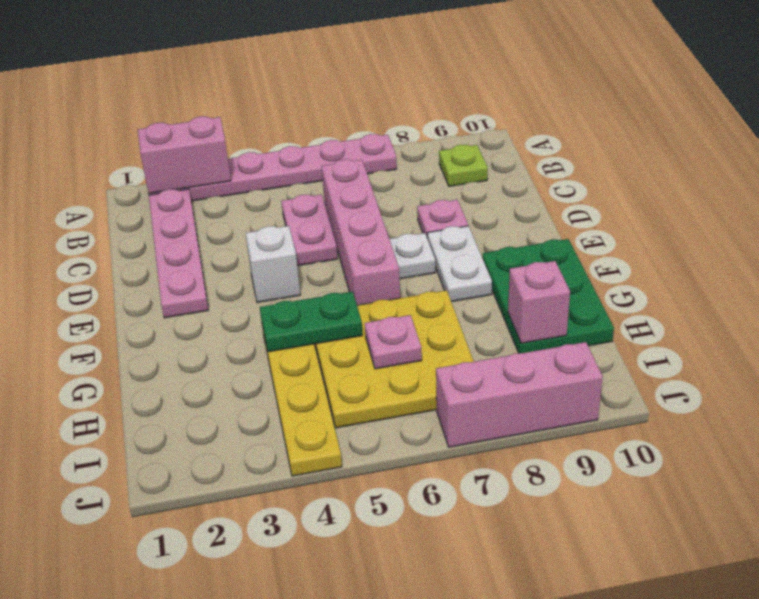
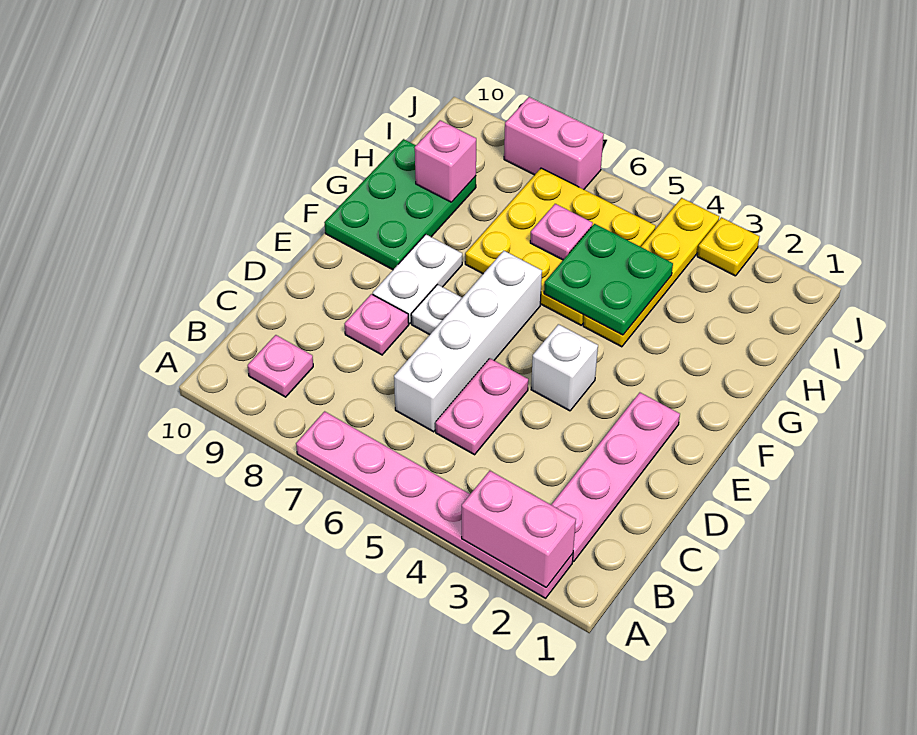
lime 1x1 plate [439,144,488,186] -> pink 1x1 plate [248,335,313,397]
pink 1x4 brick [321,159,400,305] -> white 1x4 brick [394,251,542,432]
green 1x2 plate [260,292,363,352] -> green 2x2 plate [544,224,673,335]
none -> yellow 1x1 plate [697,217,760,276]
pink 1x3 brick [436,342,603,447] -> pink 1x2 brick [504,97,604,189]

